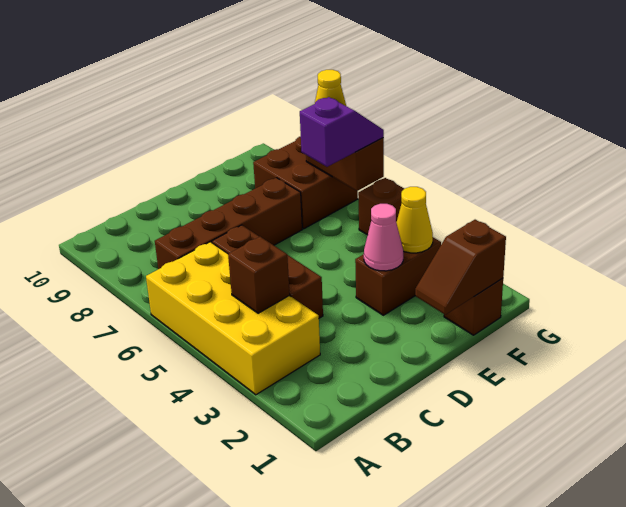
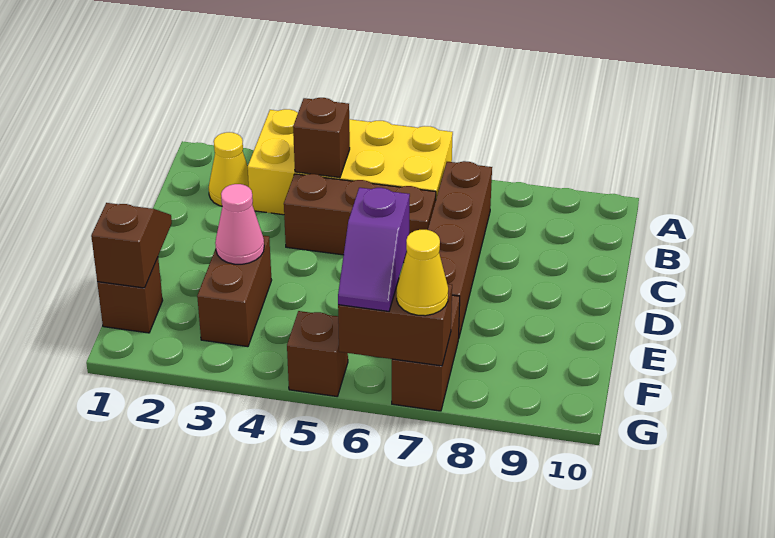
yellow 1x1 cone [396,187,433,253] -> yellow 1x1 cone moved to [209,132,249,206]
brown 2x2 brick [253,136,358,229] -> brown 1x2 brick [392,295,460,411]

